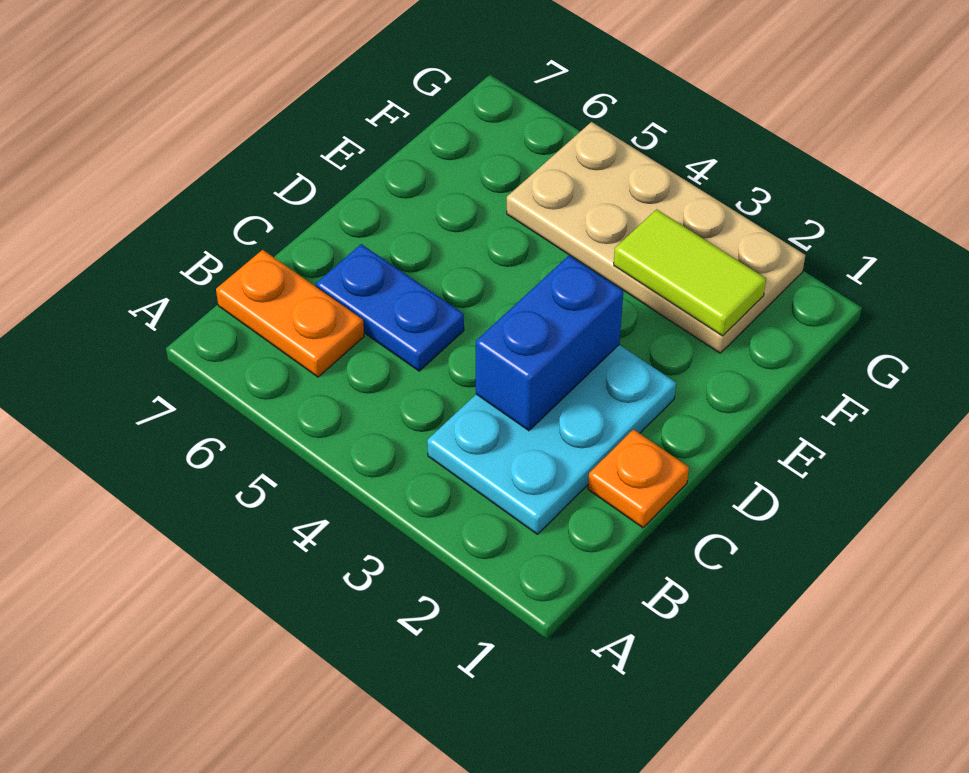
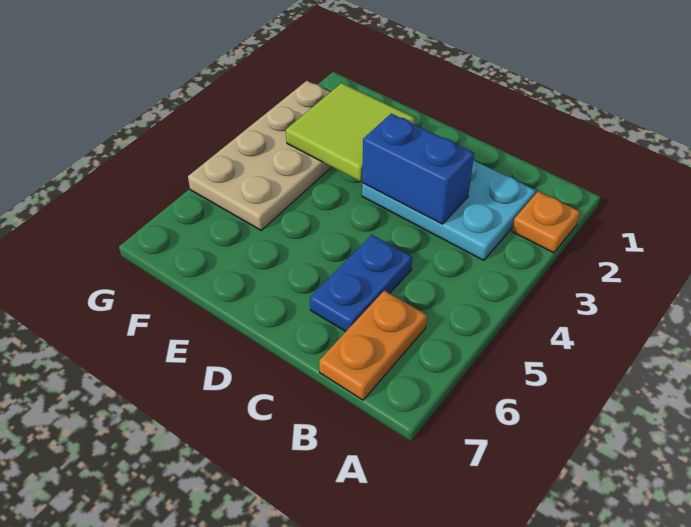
orange 1x1 plate [588,430,689,528] -> orange 1x1 plate moved to [512,191,580,253]
lime 1x2 tile [614,209,766,336] -> lime 2x2 tile [286,83,415,181]

